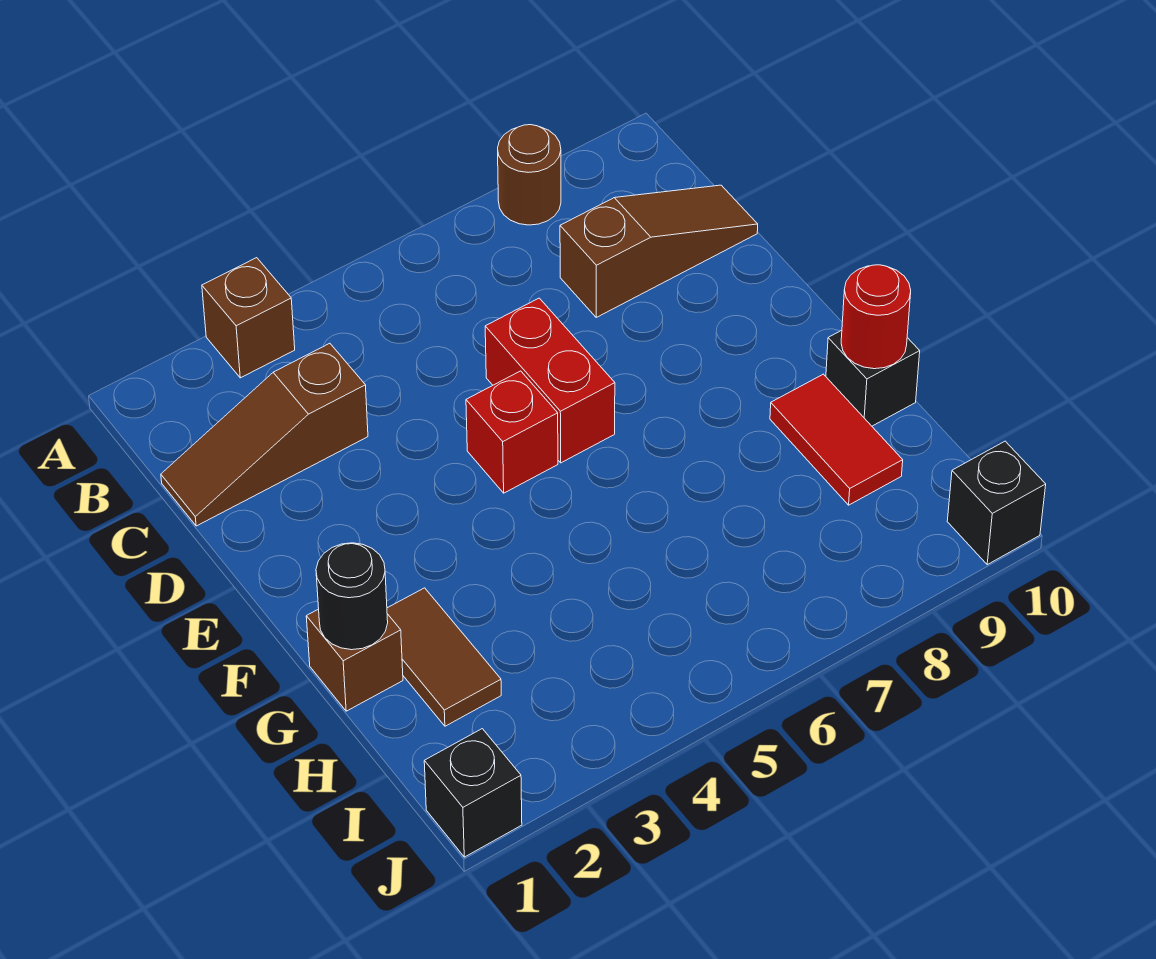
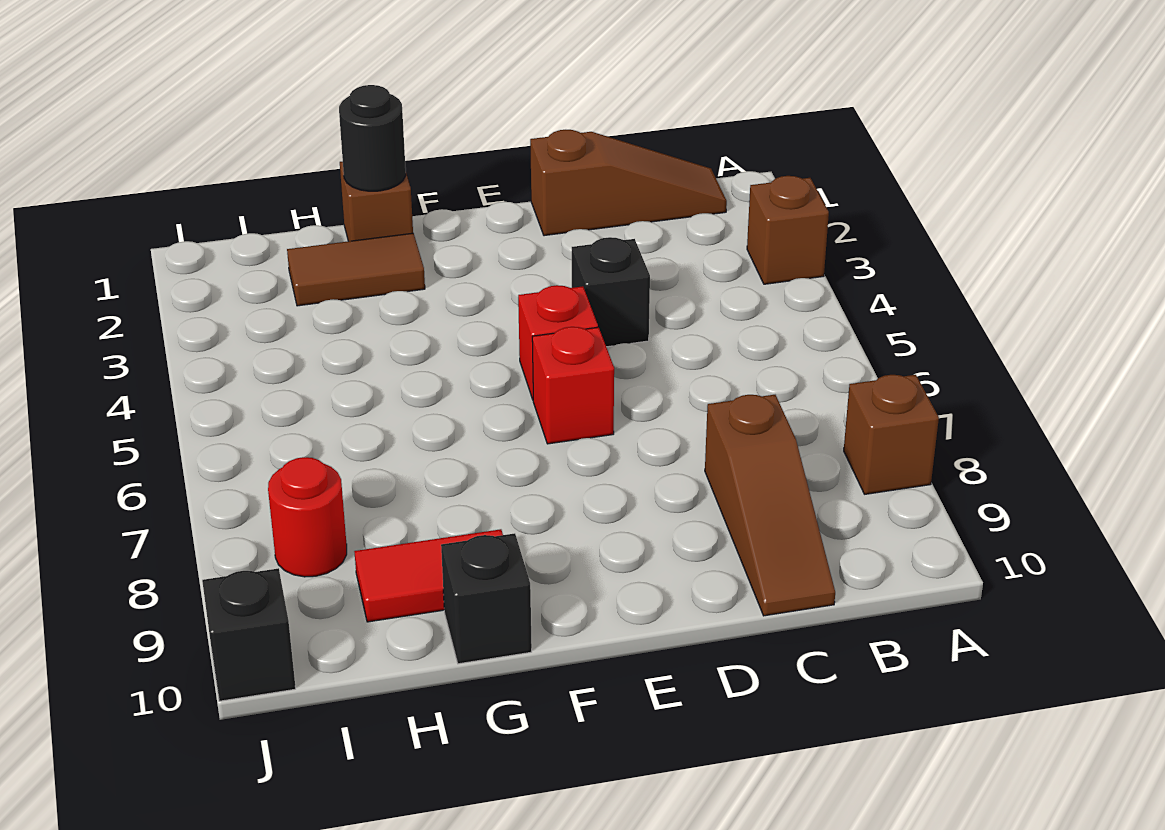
brown 1x1 round brick [498,125,561,225] -> brown 1x1 brick [844,375,939,494]
brown 1x3 slope [161,343,368,526] -> brown 1x3 slope turned to [530,130,727,236]
red 1x2 brick [485,298,615,463] -> red 1x1 brick [532,327,614,444]
red 1x1 round brick [841,265,911,369] -> red 1x1 round brick moved to [268,457,347,577]
black 1x1 brick [424,729,522,857] -> black 1x1 brick moved to [572,237,650,347]

